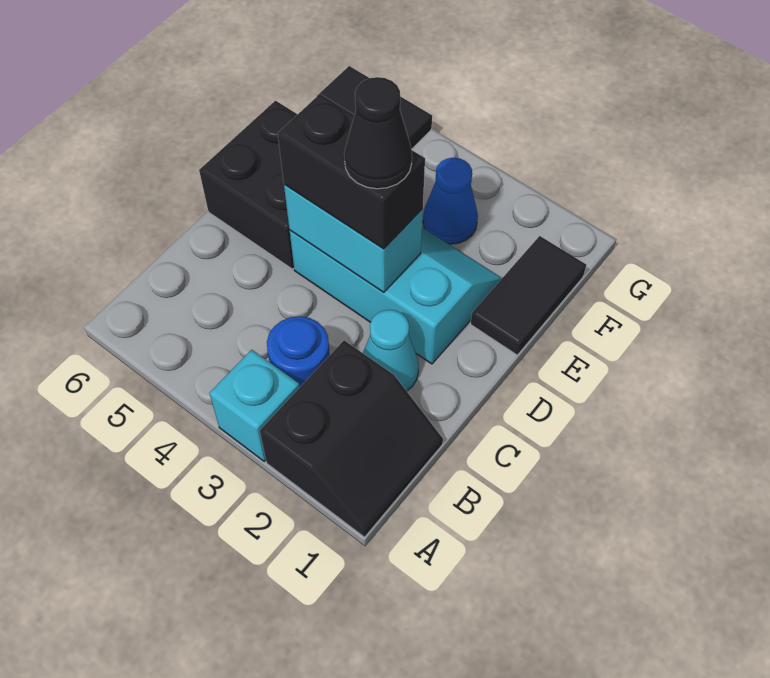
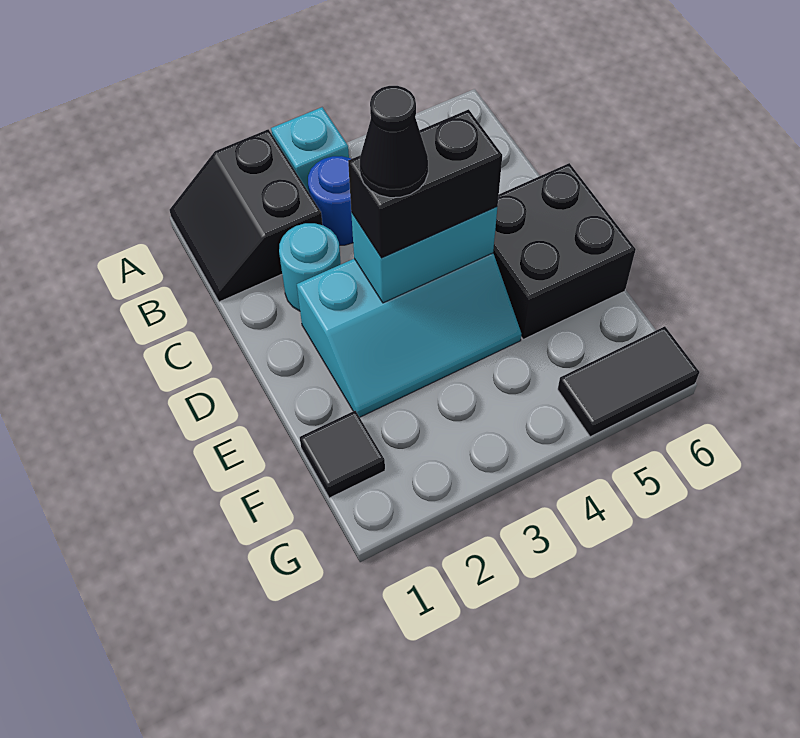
cyan 1x1 cone [363,310,419,391] -> cyan 1x1 round brick [279,223,341,311]
black 1x2 tile [471,236,586,355] -> black 1x1 tile [300,411,385,498]
blue 1x1 cone [423,158,478,244] -> none

